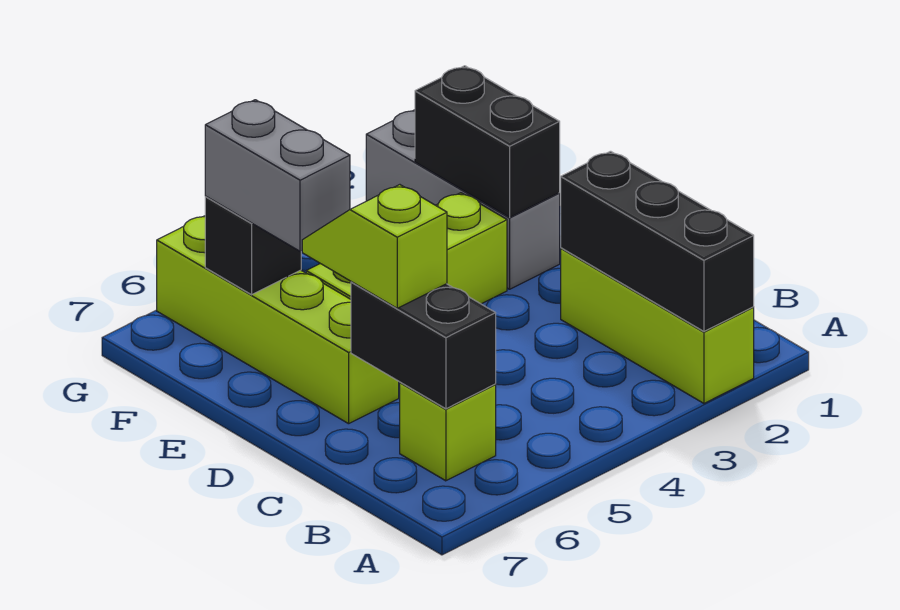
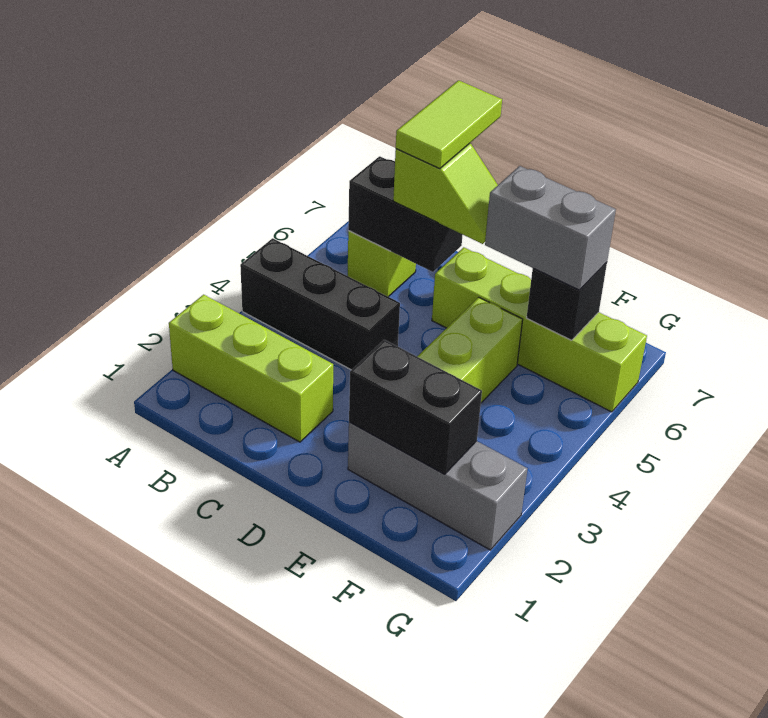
black 1x3 brick [561,151,754,331] -> black 1x3 brick moved to [240,238,400,370]
none -> lime 1x2 tile [396,80,502,169]

